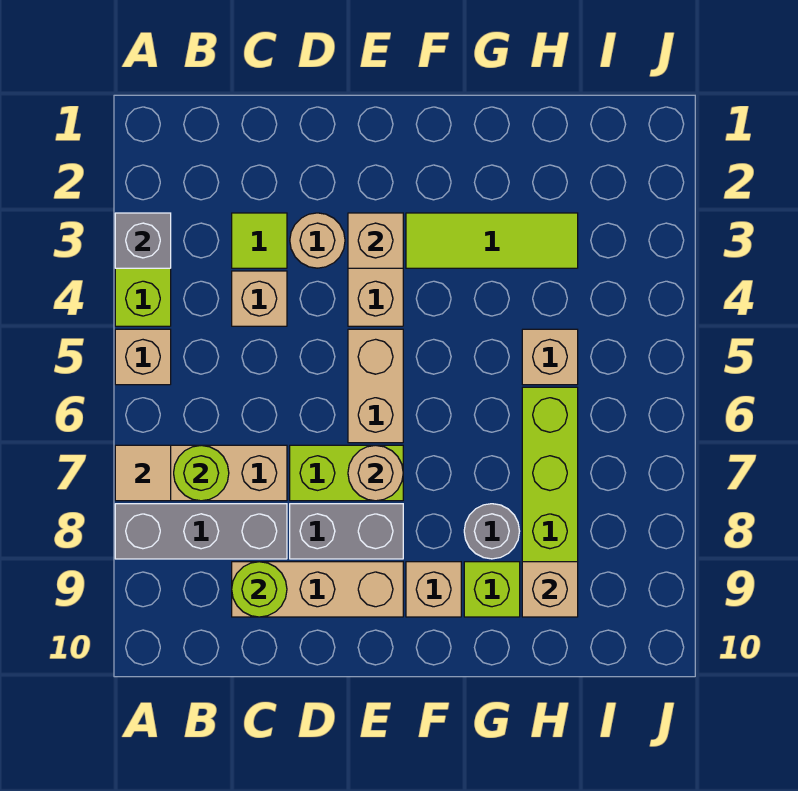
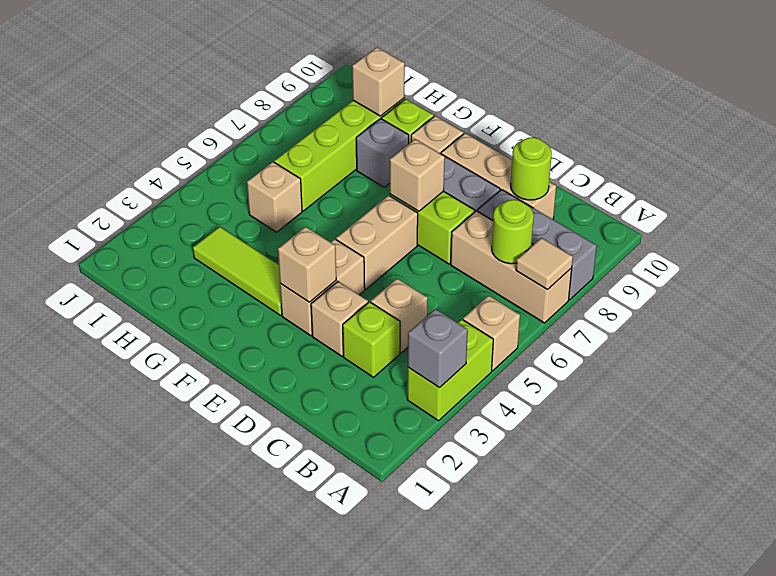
lime 1x1 tile [232,213,287,268] -> lime 1x1 brick [343,302,400,377]
tan 1x1 round brick [290,213,345,268] -> tan 1x1 brick [311,282,368,356]
tan 1x1 round brick [348,445,403,501] -> tan 1x1 brick [390,139,445,211]
grey 1x1 round brick [464,504,520,559] -> grey 1x1 brick [356,119,409,187]

